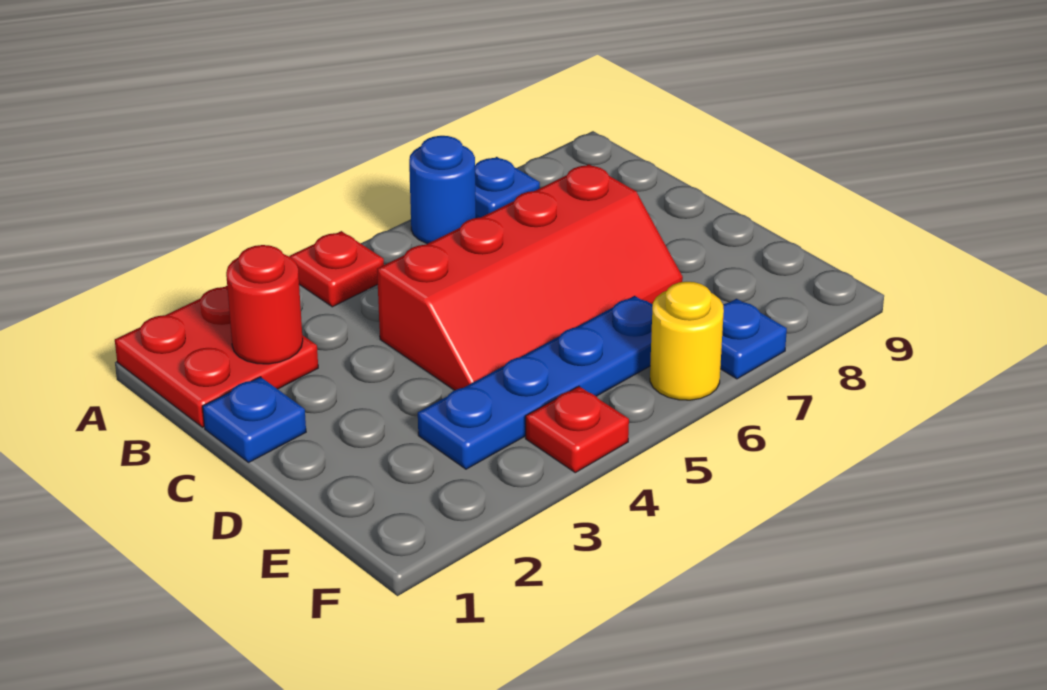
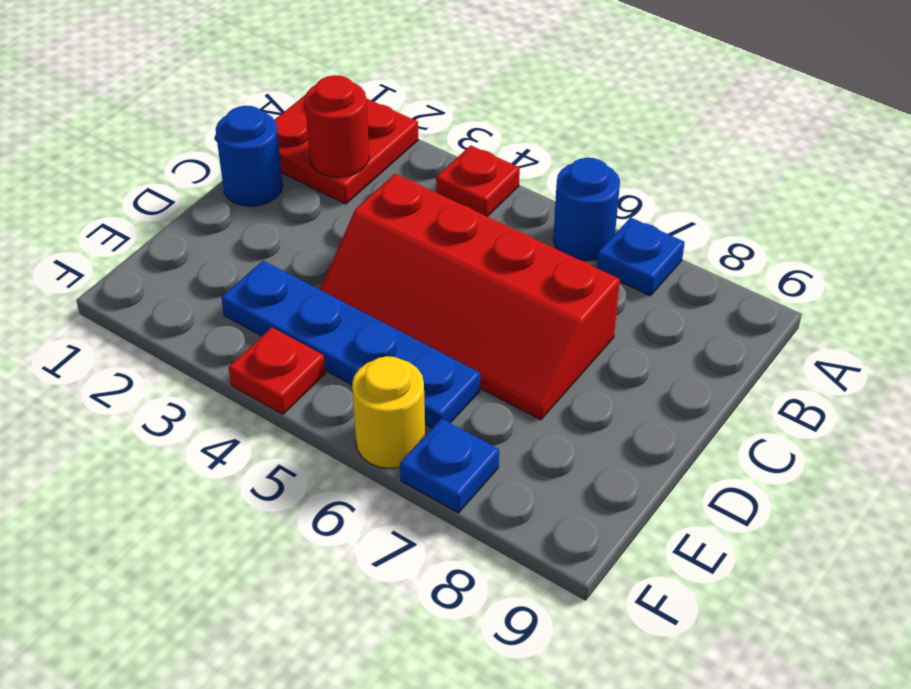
blue 1x1 plate [203,377,306,462] -> blue 1x1 round brick [216,106,283,206]

